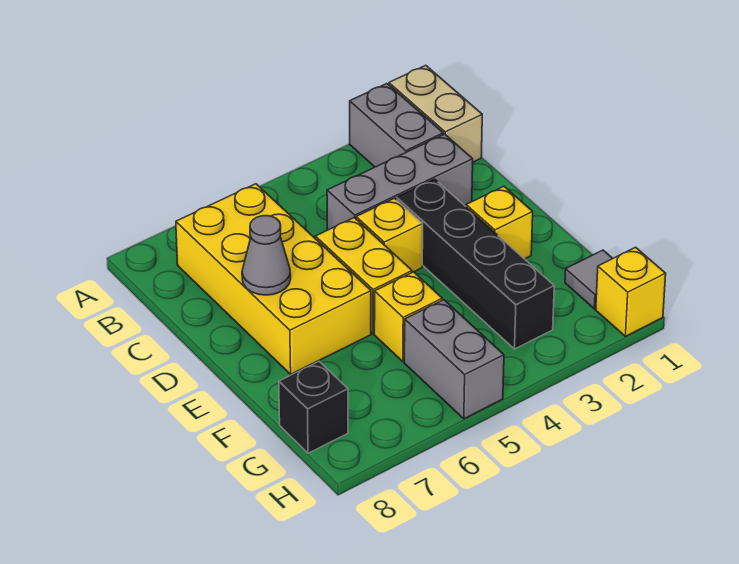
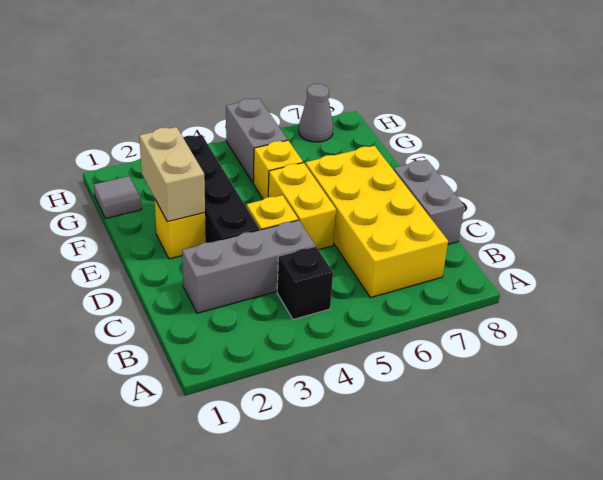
tan 1x2 brick [389,65,482,162] -> tan 1x2 brick moved to [139,127,205,222]
grey 1x2 brick [350,84,443,167] -> grey 1x2 brick moved to [394,160,464,244]
grey 1x1 cone [242,216,291,295] -> grey 1x1 cone moved to [299,84,333,142]
black 1x1 brick [279,362,348,453] -> black 1x1 brick moved to [277,246,333,320]
yellow 1x1 brick [596,247,666,336] -> none

